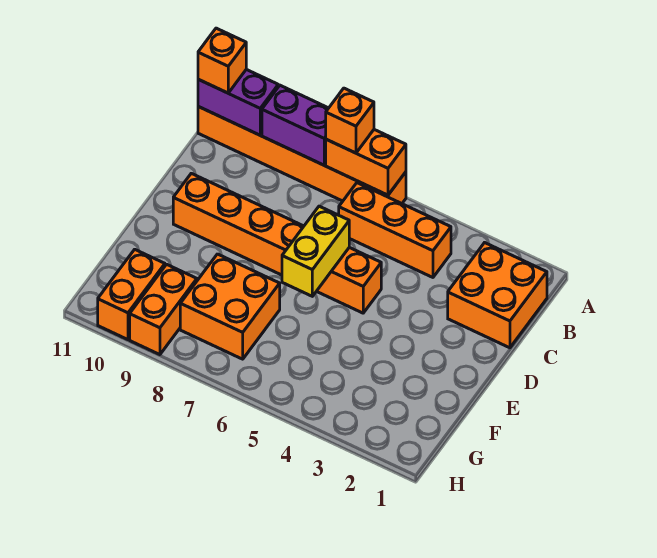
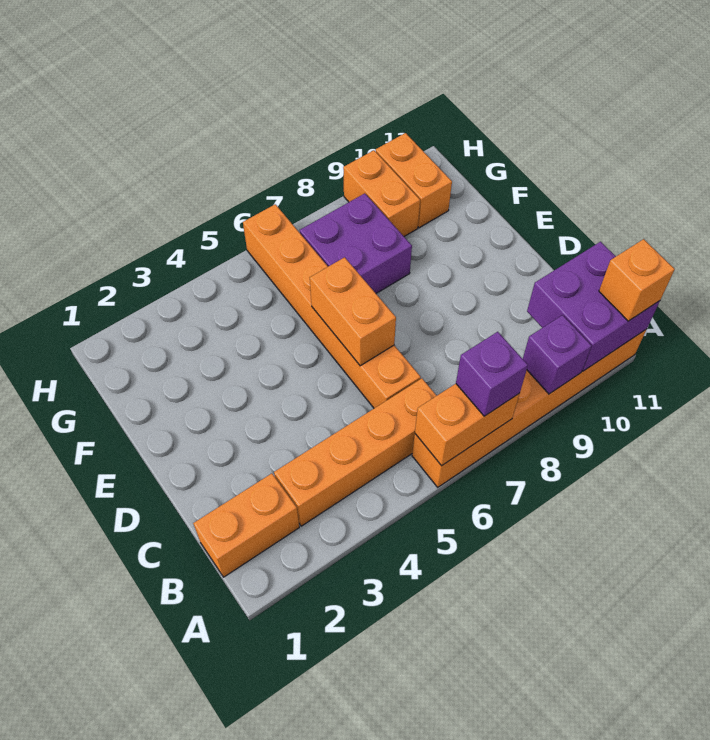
orange 1x1 brick [326,88,374,153] -> purple 1x1 brick [456,332,528,416]
purple 1x2 brick [262,85,328,165] -> purple 1x1 brick [523,315,592,394]
purple 1x2 brick [198,69,278,135] -> purple 2x2 brick [527,242,660,371]
orange 2x2 brick [448,243,547,348] -> orange 1x2 brick [193,474,299,577]
orange 1x3 brick [339,183,451,277] -> orange 1x4 brick [274,378,437,526]
orange 1x6 brick [173,173,381,313] -> orange 1x6 brick turned to [243,204,421,408]
yellow 1x2 brick [282,206,349,296] -> orange 1x2 brick [310,257,396,366]
orange 2x2 brick [180,254,280,359] -> purple 2x2 brick [300,194,412,293]

